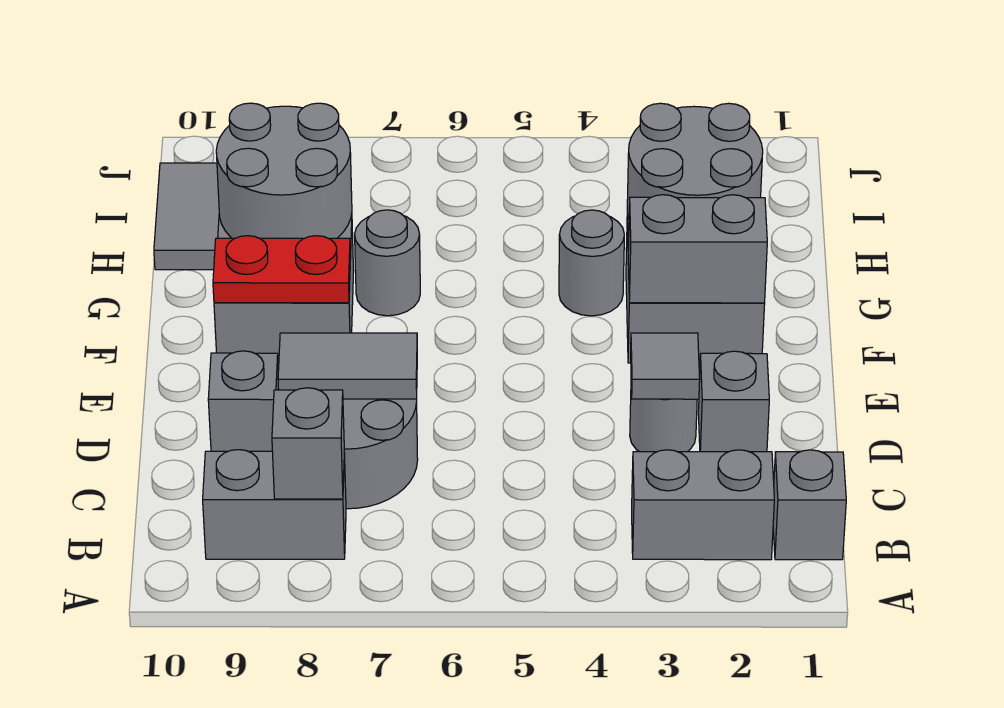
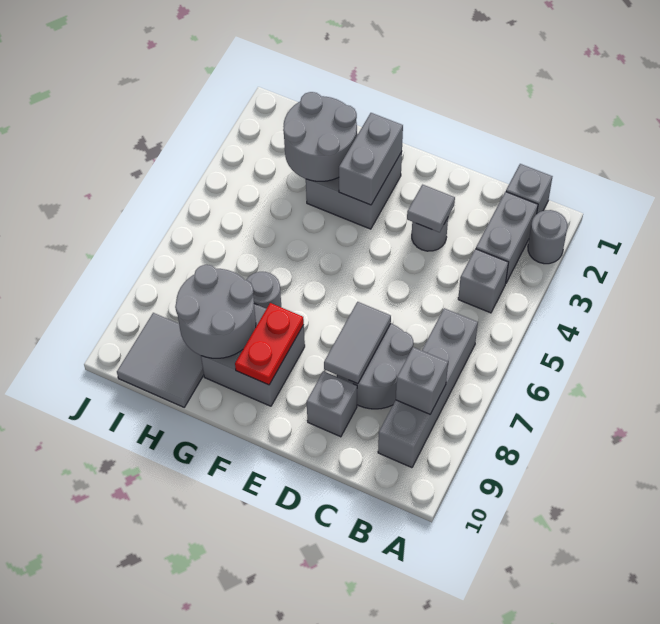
grey 1x2 brick [203,450,346,559] -> grey 1x4 brick [378,308,478,468]
grey 1x1 brick [698,351,769,452] -> grey 1x1 brick moved to [458,249,509,313]
grey 1x1 round brick [559,210,624,316] -> grey 1x1 round brick moved to [528,210,567,264]

